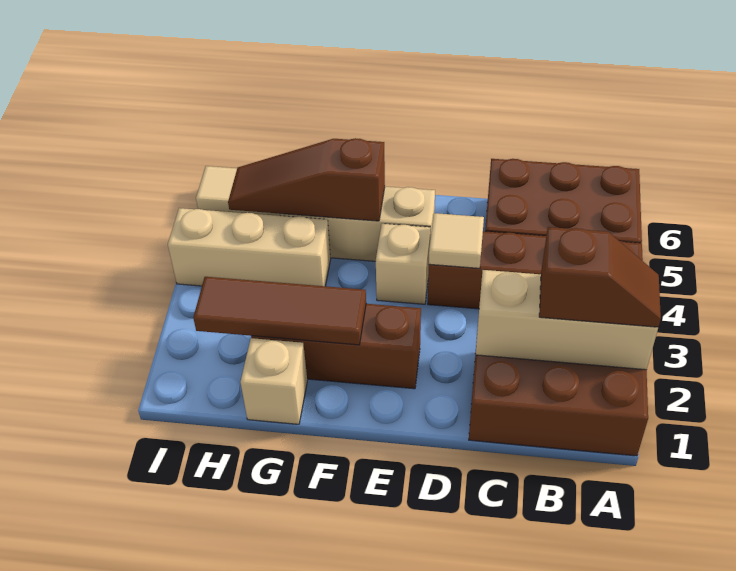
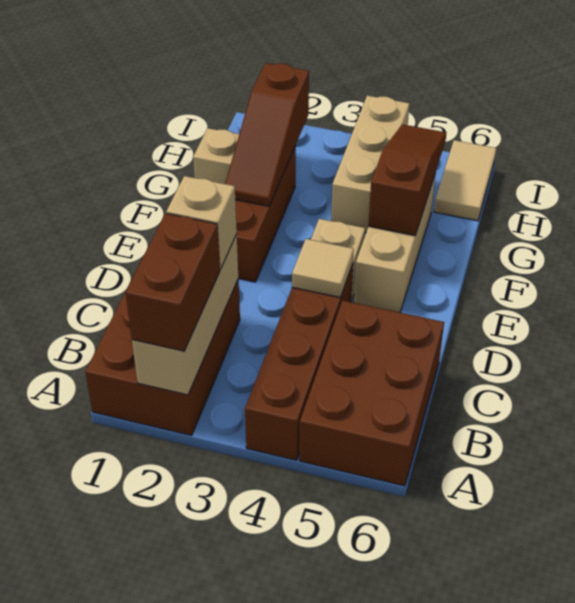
brown 1x2 slope [539,227,661,327] -> brown 1x2 brick [126,213,220,351]
none -> tan 1x1 brick [166,176,237,269]
brown 1x3 tile [193,277,366,345] -> brown 1x3 slope [225,63,309,206]

